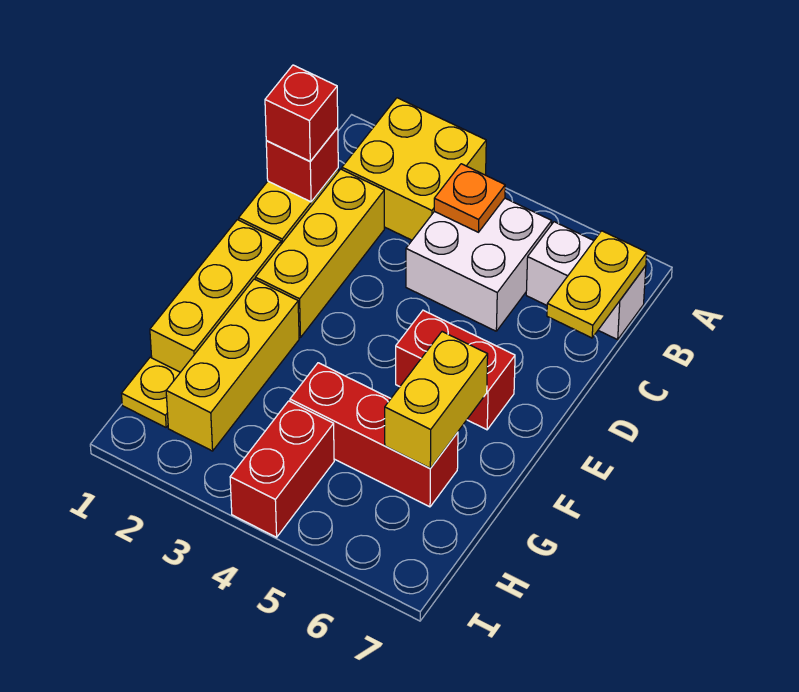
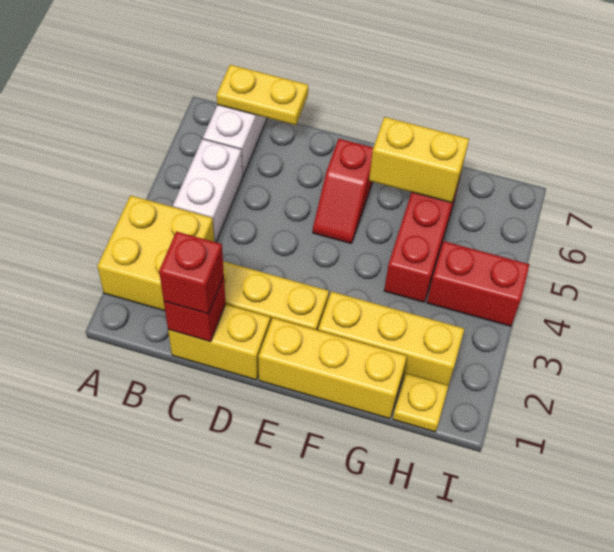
white 2x2 brick [406,198,552,331] -> white 1x2 brick [173,139,242,242]
orange 1x1 plate [434,164,505,232] -> none
red 1x2 brick [396,310,515,430] -> red 1x2 slope [313,139,373,244]

